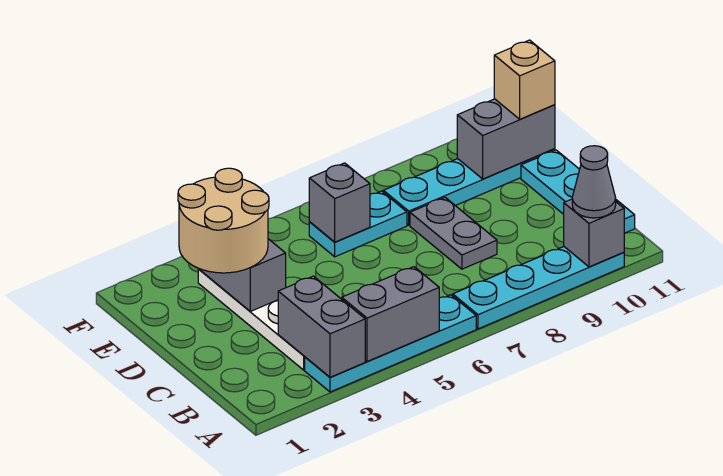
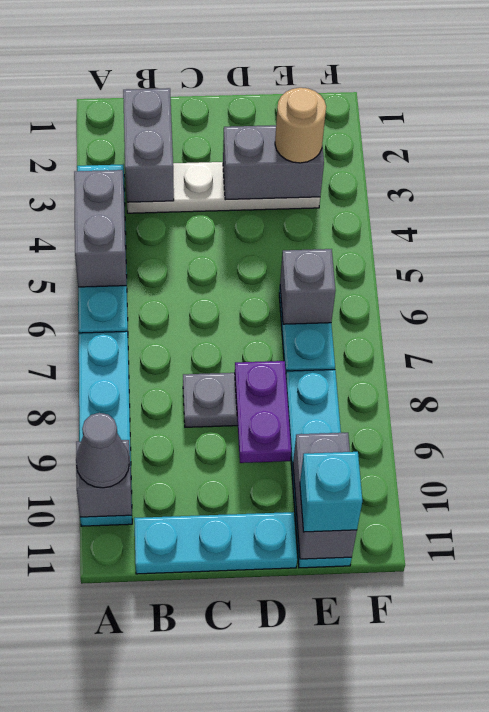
grey 1x2 brick [278,276,365,377] -> grey 1x2 brick turned to [123,88,174,202]
tan 2x2 round brick [178,168,269,273] -> tan 1x1 round brick [275,88,326,163]
none -> purple 1x2 plate [235,361,291,463]
tan 1x1 brick [494,40,555,119] -> cyan 1x1 brick [300,452,362,532]

